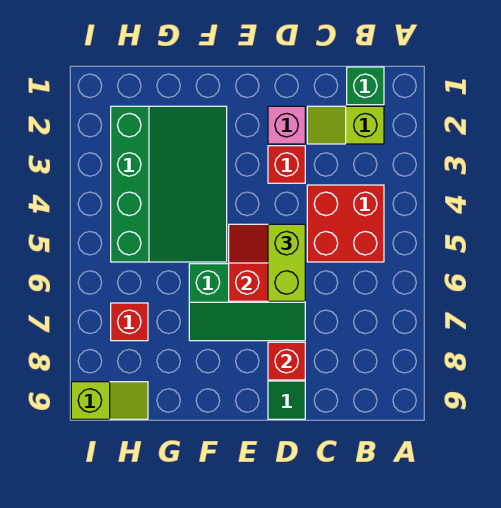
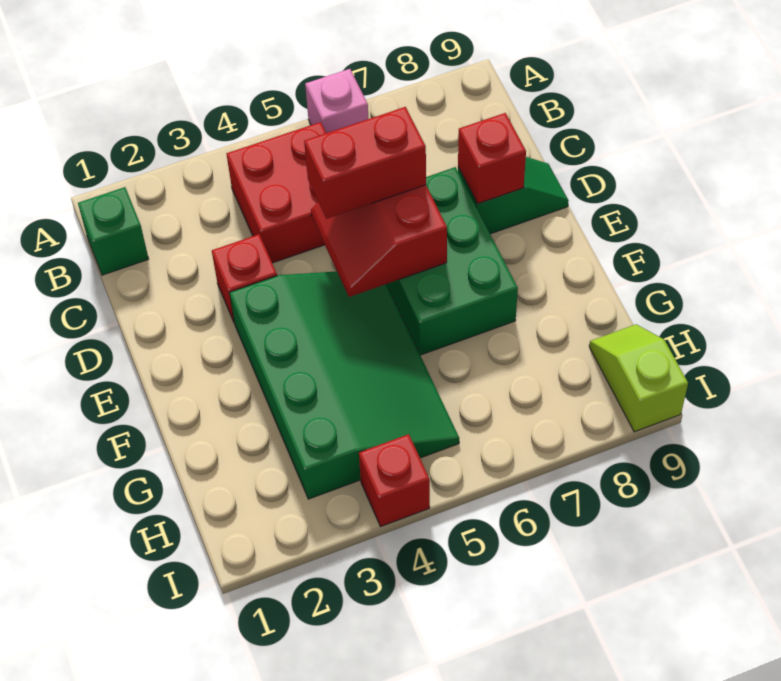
lime 1x2 slope [307,106,384,144] -> none
pink 1x1 brick [268,106,305,144] -> pink 1x1 brick moved to [305,69,369,133]
lime 1x2 brick [268,224,305,301] -> red 1x2 brick [304,107,426,219]
green 2x3 slope [189,264,305,341] -> green 2x3 brick [387,167,518,355]
green 3x4 slope [111,106,227,262] -> green 3x4 slope turned to [229,271,459,499]
red 1x1 brick [111,303,148,341] -> red 1x1 brick moved to [359,434,430,527]

